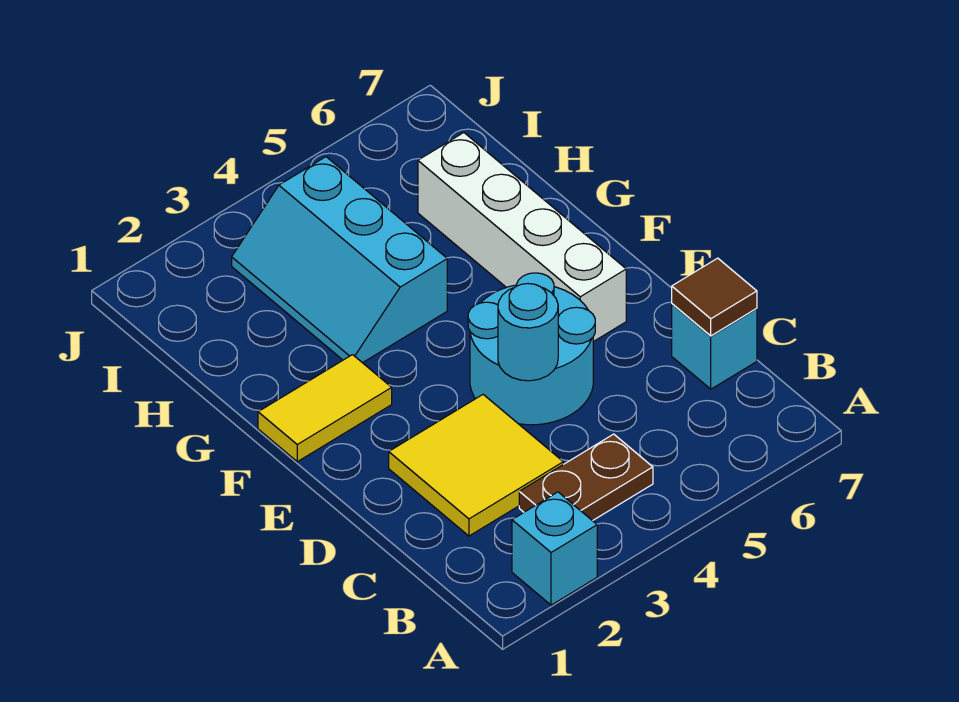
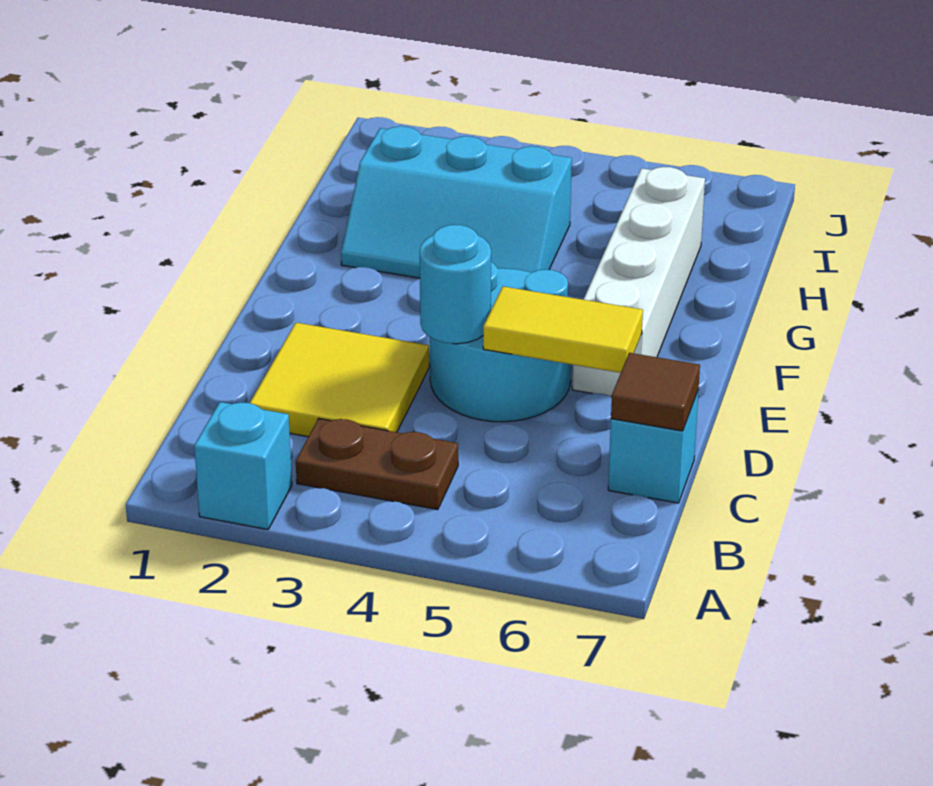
yellow 1x2 tile [258,355,392,462] -> yellow 1x2 tile moved to [483,287,643,373]
cyan 2x3 slope [232,157,447,363] -> cyan 2x3 slope turned to [341,126,572,278]

